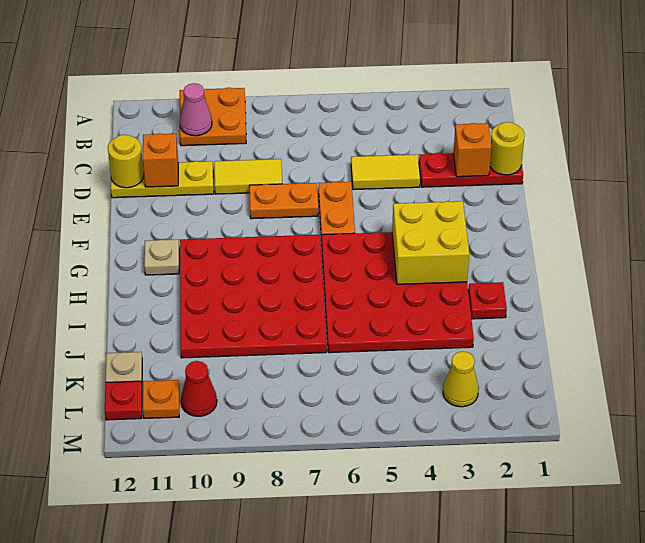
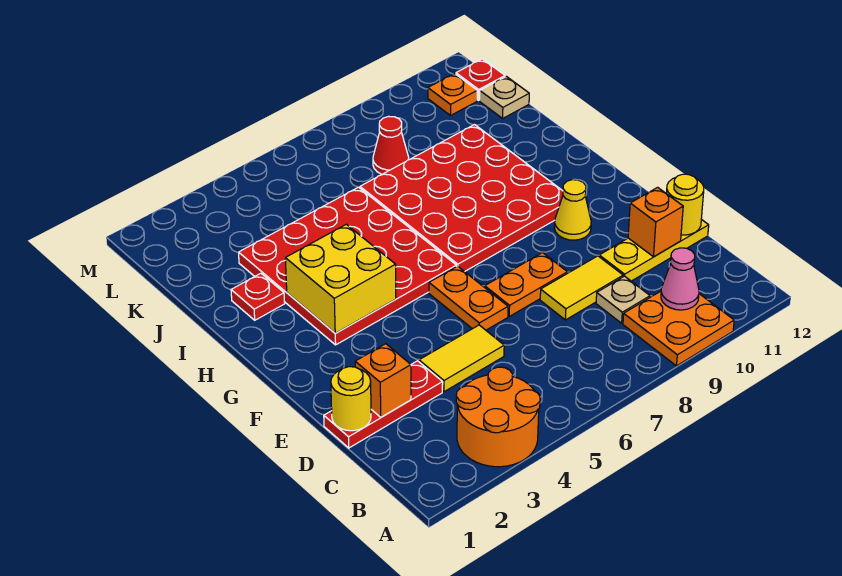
none -> orange 2x2 round brick [456,367,540,467]
tan 1x1 plate [144,239,179,275] -> tan 1x1 plate moved to [596,276,650,323]
yellow 1x1 cone [443,351,479,407] -> yellow 1x1 cone moved to [554,180,591,240]
red 1x1 cone [181,361,217,416] -> red 1x1 cone moved to [373,116,409,174]

